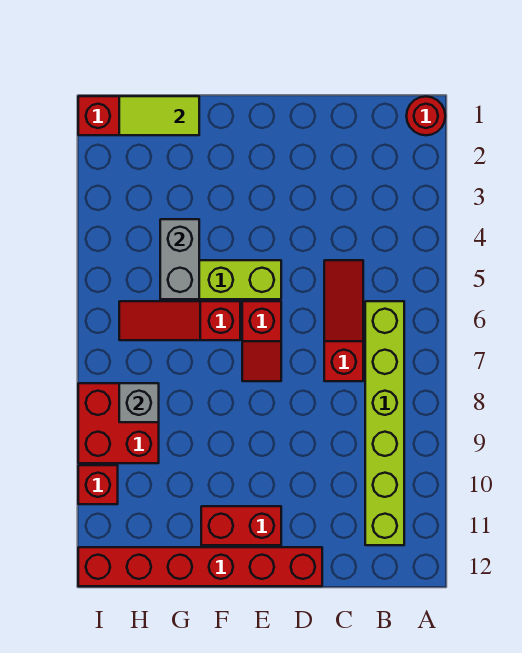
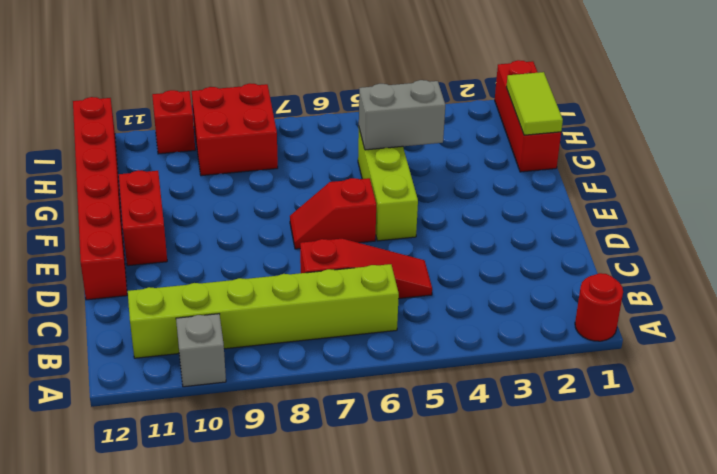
red 1x3 slope [119,301,240,340] -> none
grey 1x1 brick [119,383,159,422] -> grey 1x1 brick moved to [176,314,226,387]

